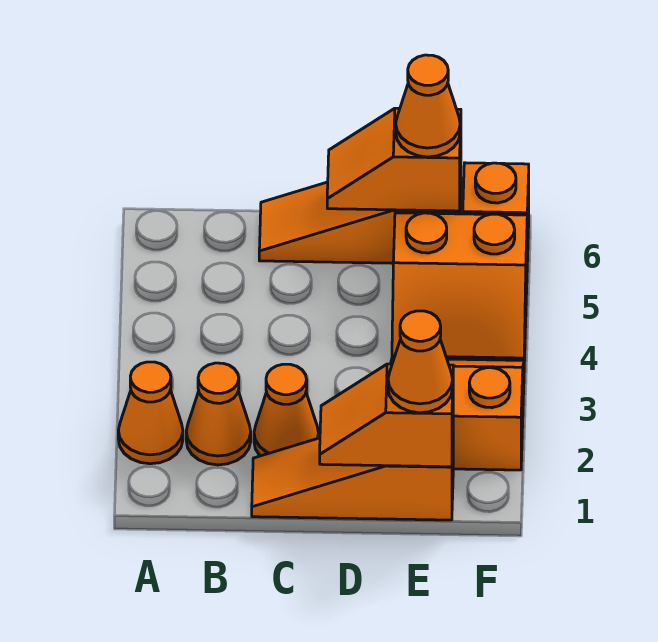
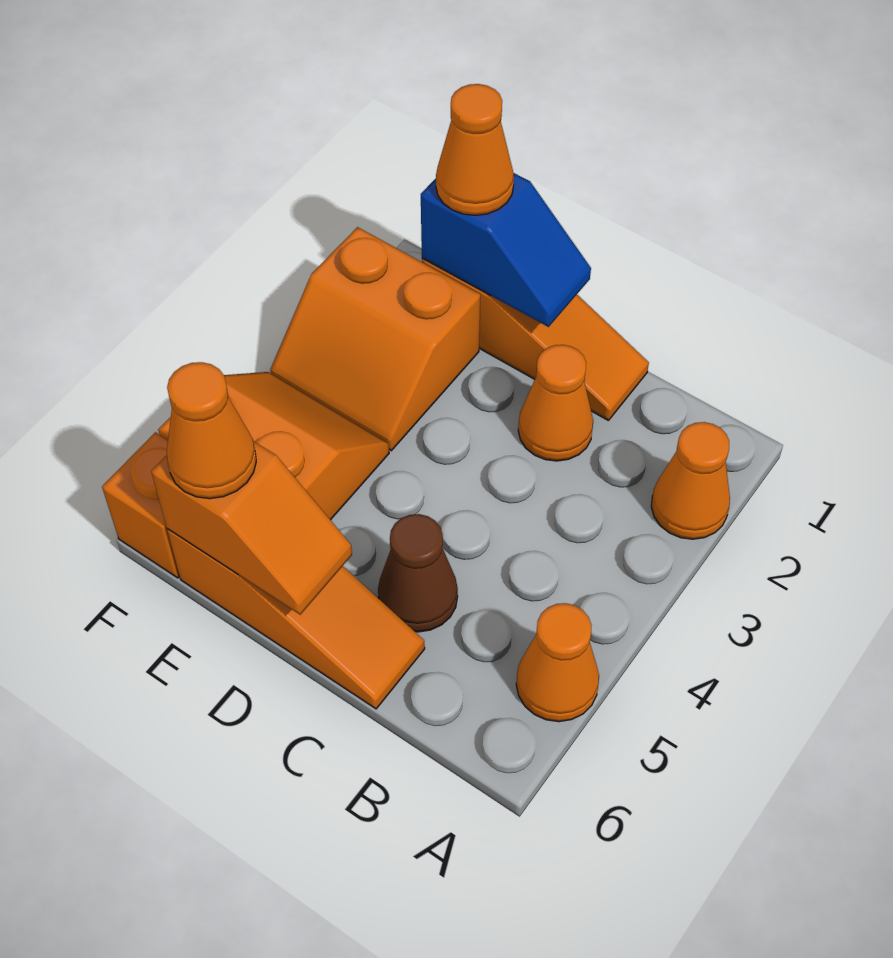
orange 1x1 cone [186,363,251,465] -> orange 1x1 cone moved to [516,603,599,722]
none -> brown 1x1 cone [378,514,458,632]
orange 1x2 slope [320,364,453,467] -> blue 1x2 slope [421,173,591,327]

